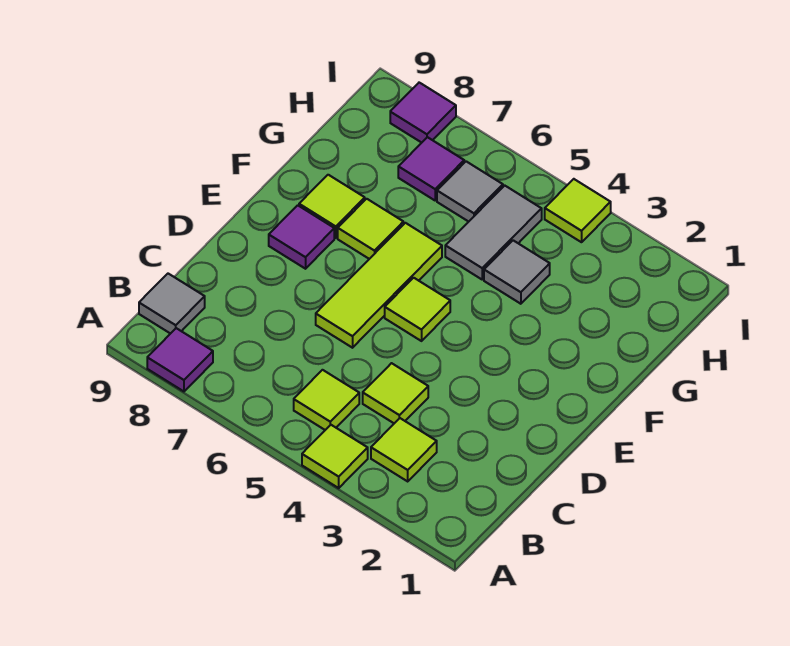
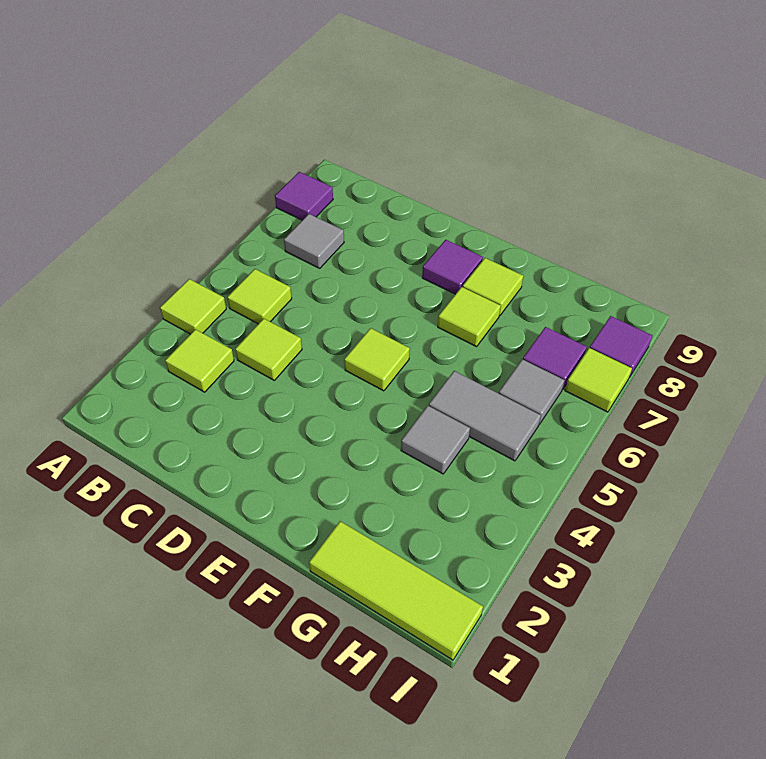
grey 1x1 tile [139,274,205,334] -> grey 1x1 tile moved to [284,214,344,268]
lime 1x3 tile [316,223,442,348] -> lime 1x3 tile moved to [309,521,483,660]
lime 1x1 tile [545,179,611,242] -> lime 1x1 tile moved to [565,348,632,412]

